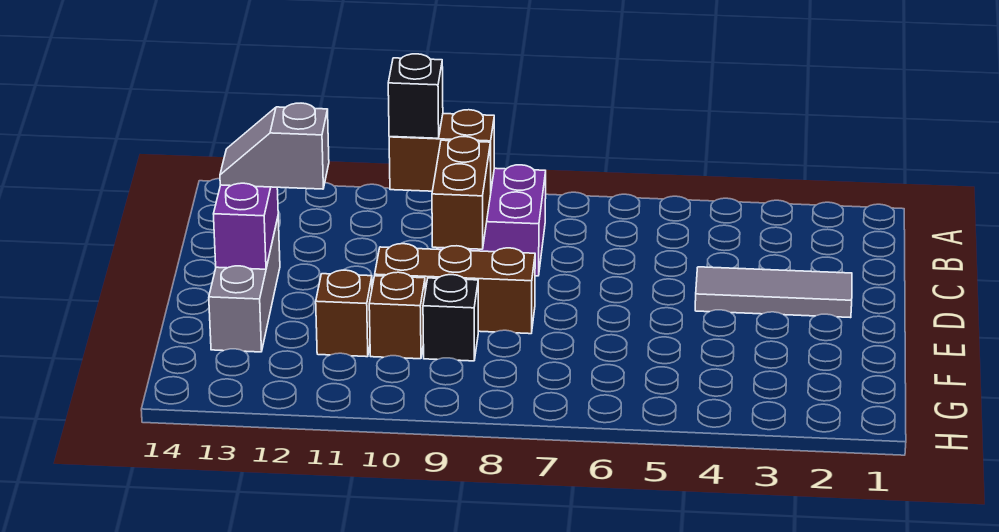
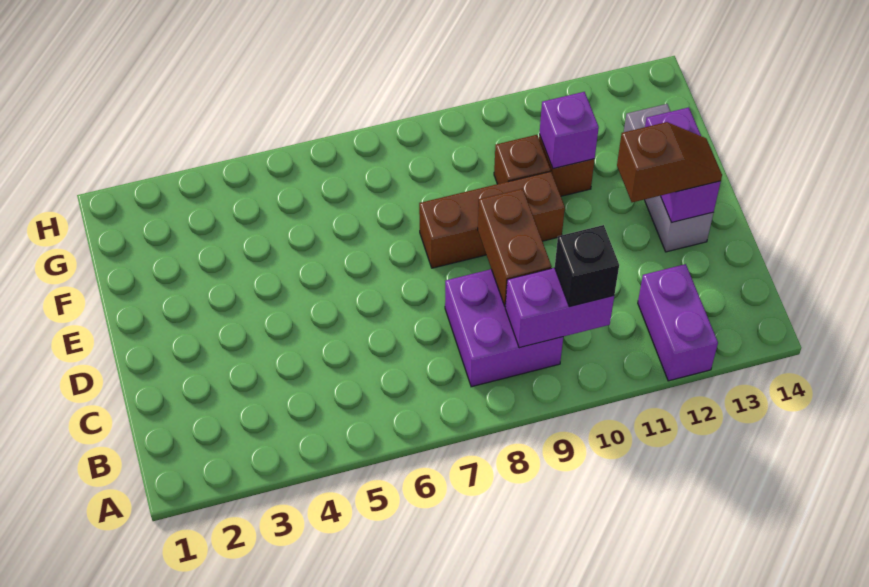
none -> purple 1x2 brick [638,264,718,381]
brown 1x2 brick [389,110,494,191] -> purple 1x2 brick [505,268,614,348]
grey 1x3 tile [695,267,852,318] -> none
grey 1x2 slope [220,103,329,189] -> brown 1x2 slope [617,122,722,202]
black 1x1 brick [423,275,478,361] -> none
none -> purple 1x1 brick [539,92,599,169]

